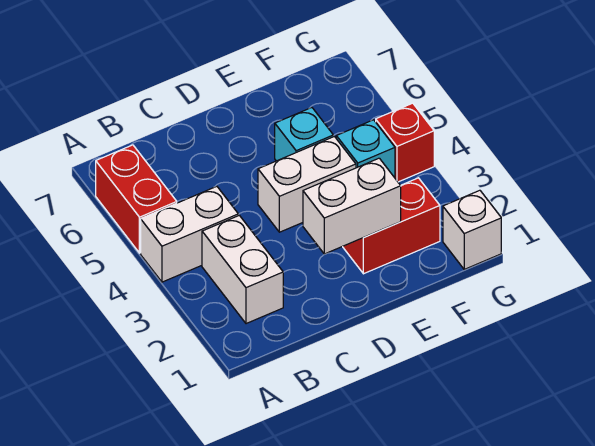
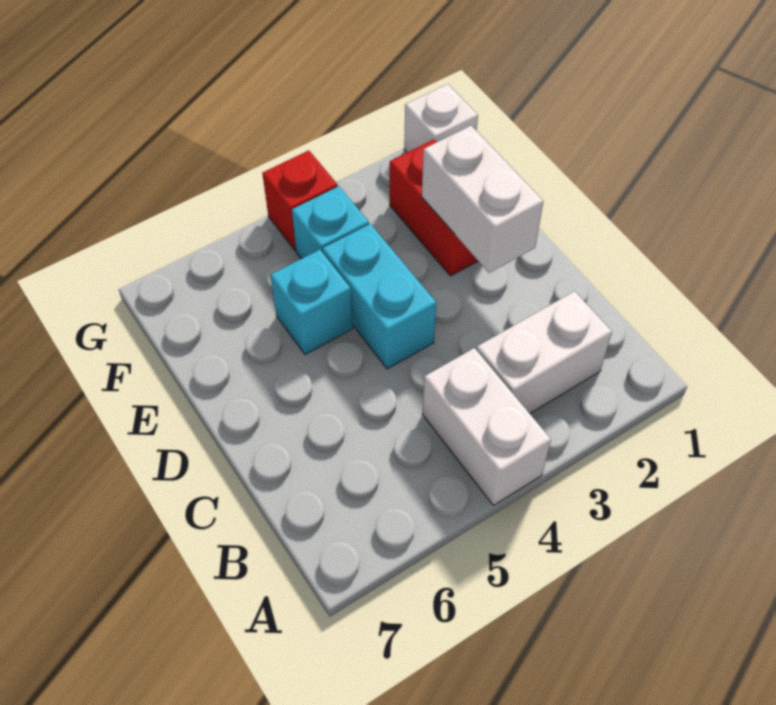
red 1x2 brick [96,145,177,253] -> none
white 1x2 brick [258,136,356,232] -> cyan 1x2 brick [323,224,436,369]

